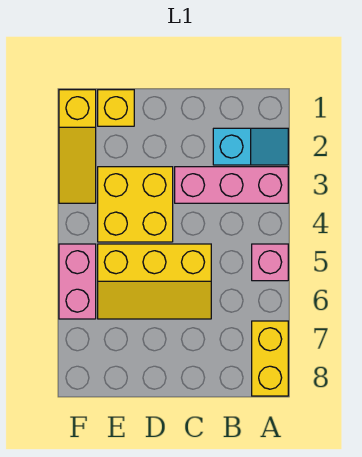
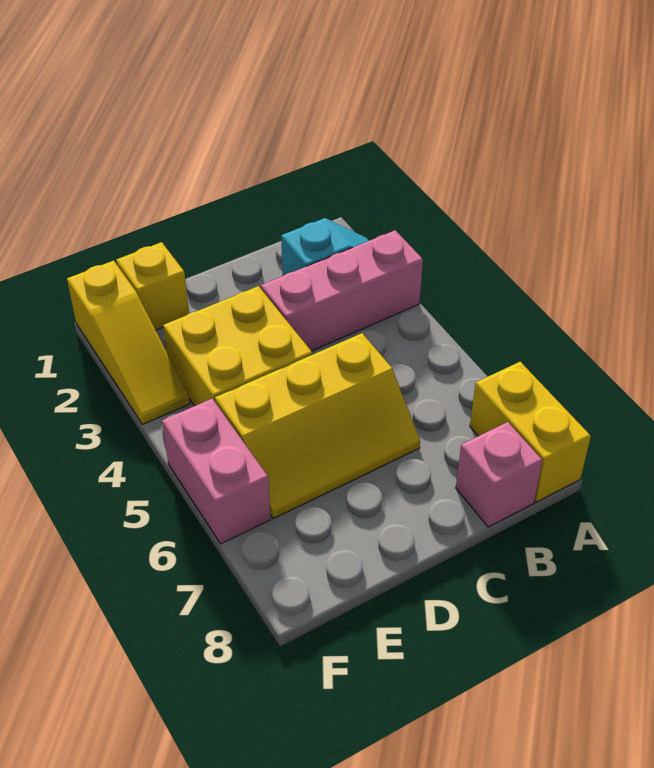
pink 1x1 brick [252,244,288,281] -> pink 1x1 brick moved to [456,422,543,527]

